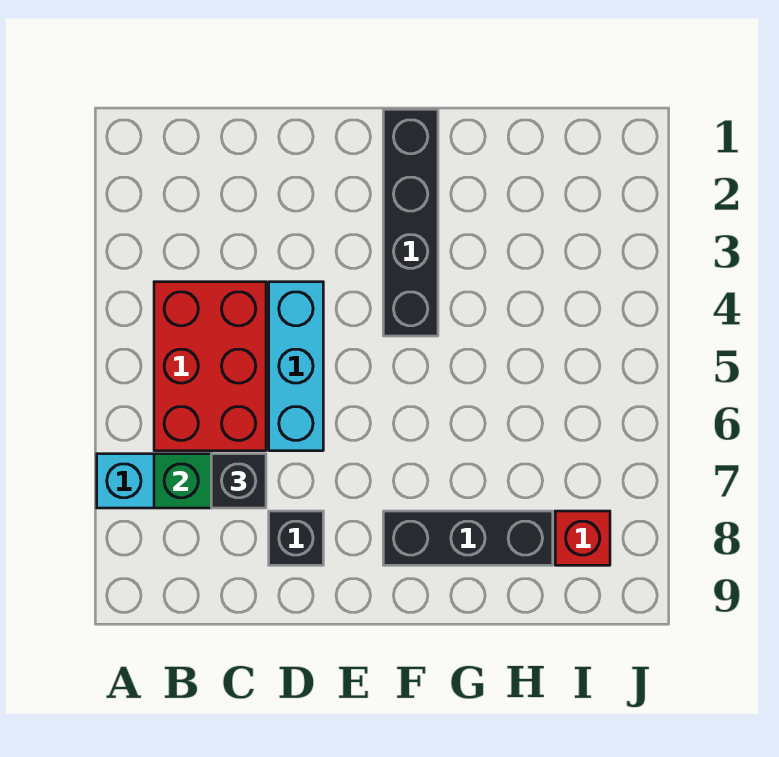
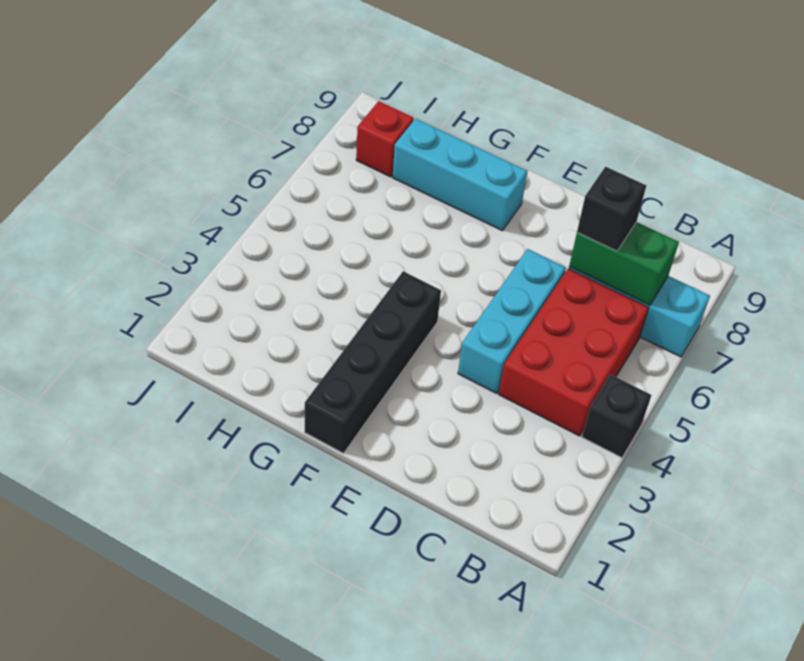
black 1x1 brick [269,511,323,565] -> black 1x1 brick moved to [582,375,651,458]
black 1x3 brick [383,511,553,565] -> cyan 1x3 brick [393,118,527,231]

